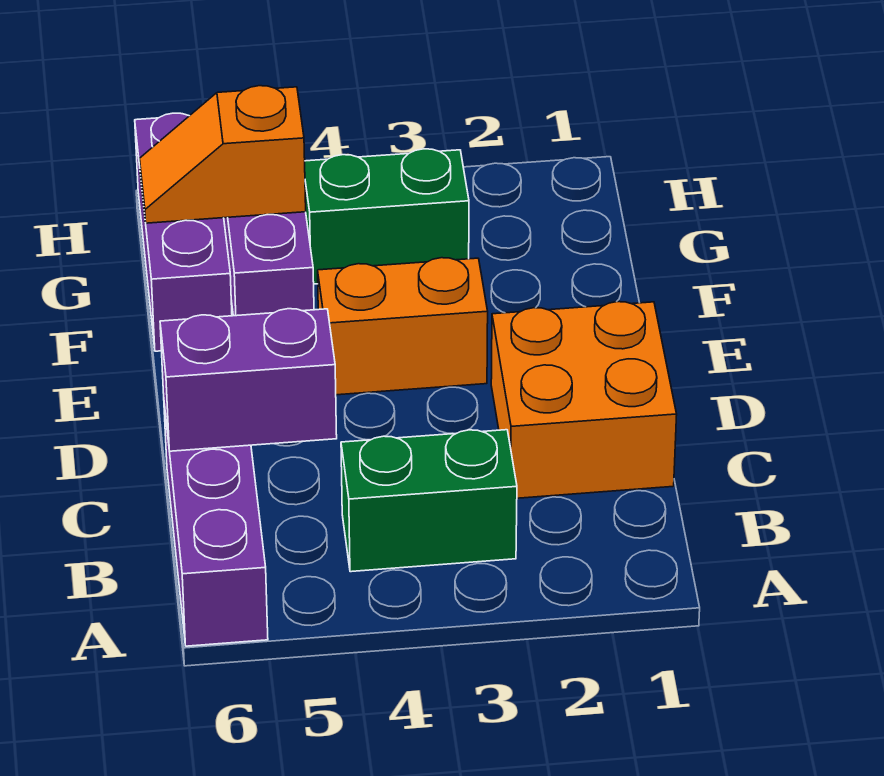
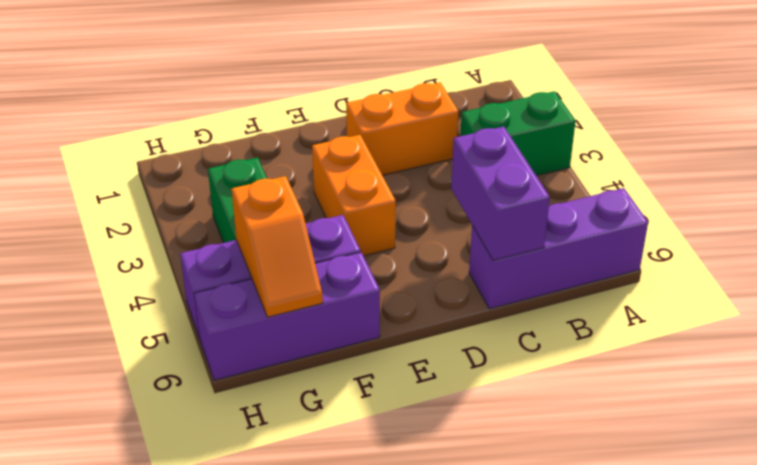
green 1x2 brick [341,430,517,572] -> green 1x2 brick turned to [460,91,576,176]
orange 2x2 brick [491,302,677,498] -> orange 1x2 brick [346,82,458,175]

